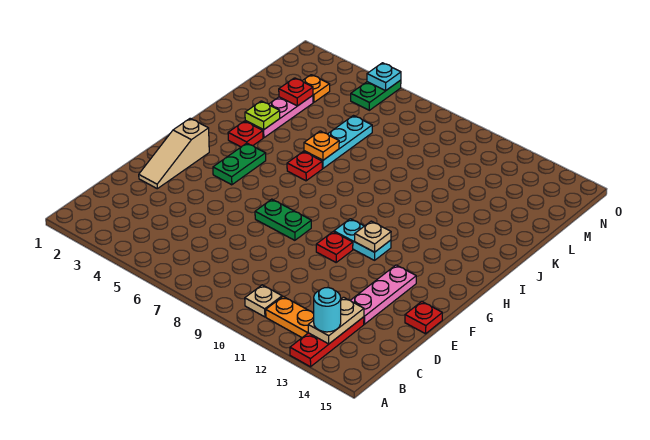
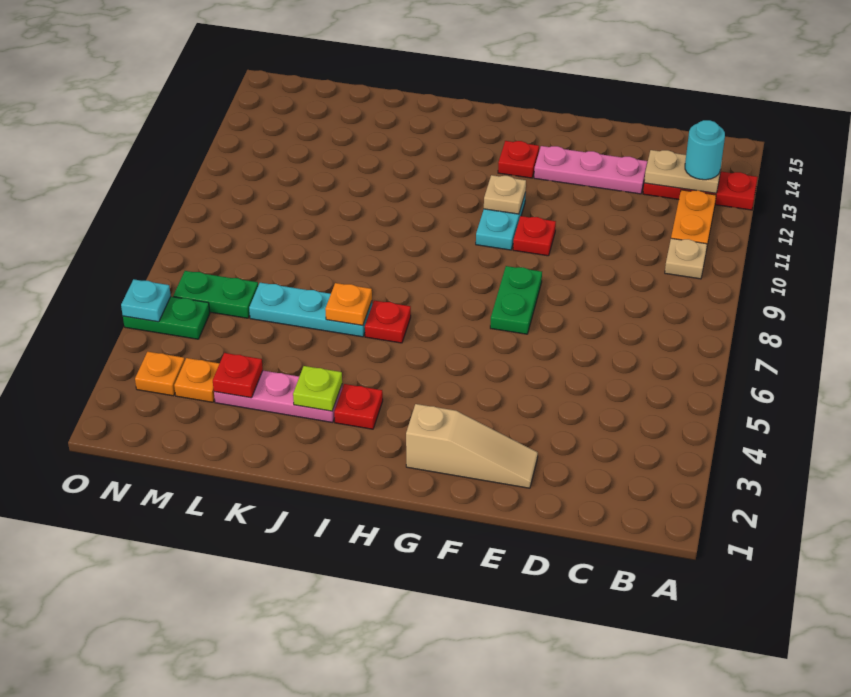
red 1x1 plate [405,301,442,334] -> red 1x1 plate moved to [498,141,539,178]
green 1x2 plate [213,143,266,185] -> green 1x2 plate moved to [173,271,258,318]
none -> orange 1x1 plate [135,352,185,396]

